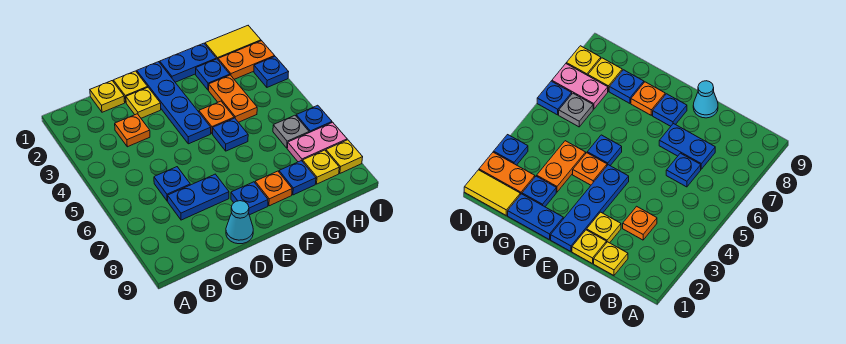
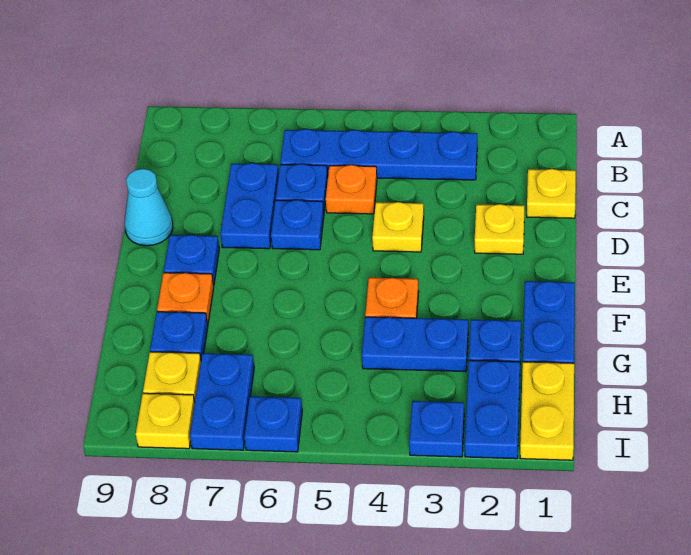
orange 1x1 plate [115,114,150,147] -> orange 1x1 plate moved to [326,165,377,214]
yellow 1x1 plate [113,71,148,102] -> yellow 1x1 plate moved to [372,202,424,252]
blue 1x4 plate [137,62,211,144] -> blue 1x4 plate moved to [280,129,477,180]
blue 1x1 plate [213,118,248,151] -> blue 1x1 plate moved to [271,200,324,250]
orange 1x2 plate [209,75,257,122] -> blue 1x2 plate [362,317,468,372]
yellow 1x2 tile [205,26,261,59] -> yellow 1x2 plate [520,362,574,460]
orange 1x2 plate [218,41,275,79] -> blue 1x2 plate [465,360,520,459]
grey 1x1 plate [273,115,309,148] -> none
pink 1x2 plate [287,122,347,162] -> blue 1x2 plate [190,353,254,450]

